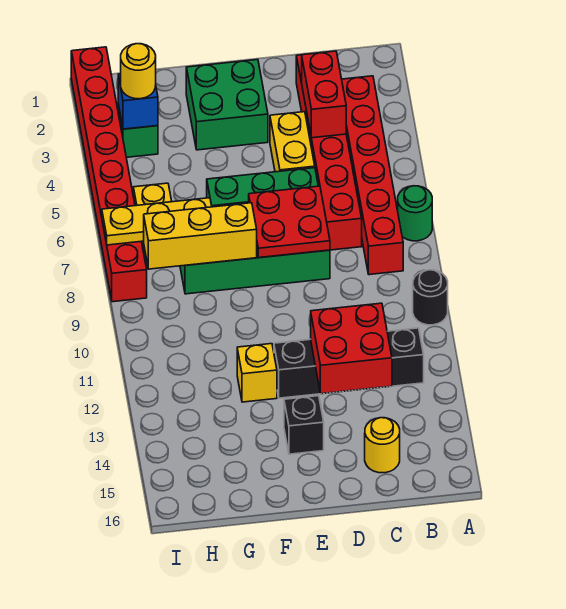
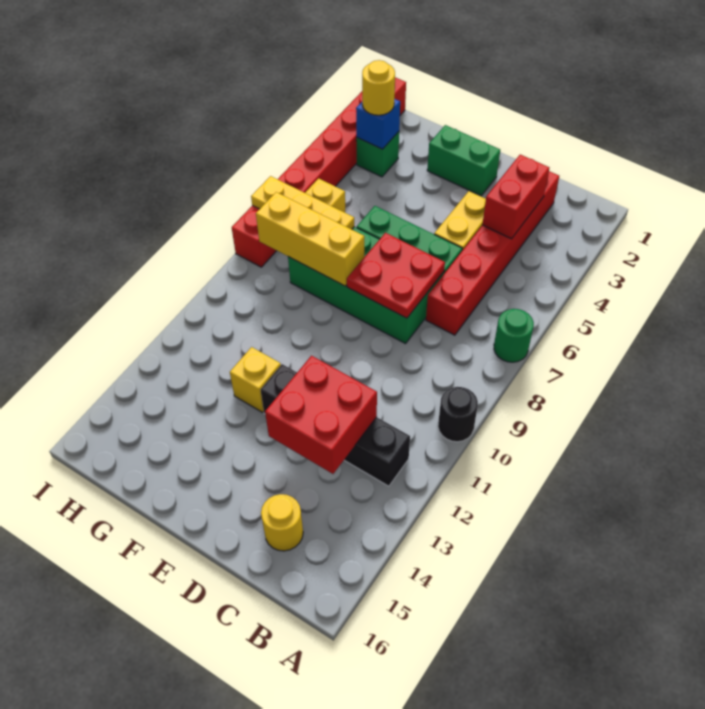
red 1x6 brick [342,76,403,275] -> none
green 2x2 brick [186,60,268,150] -> green 1x2 brick [427,125,500,196]
black 1x1 brick [284,396,324,454] -> none

